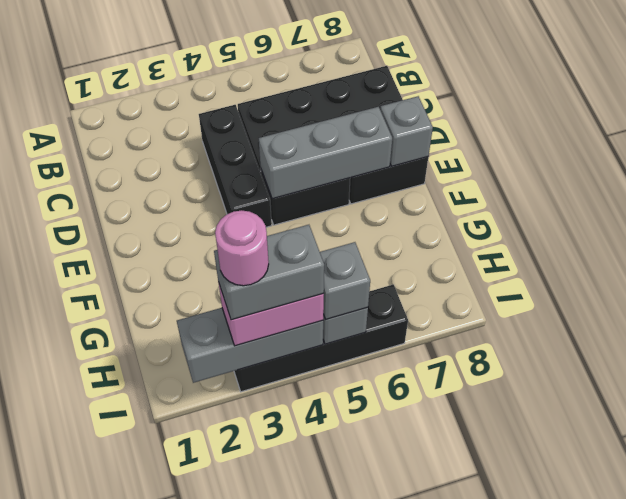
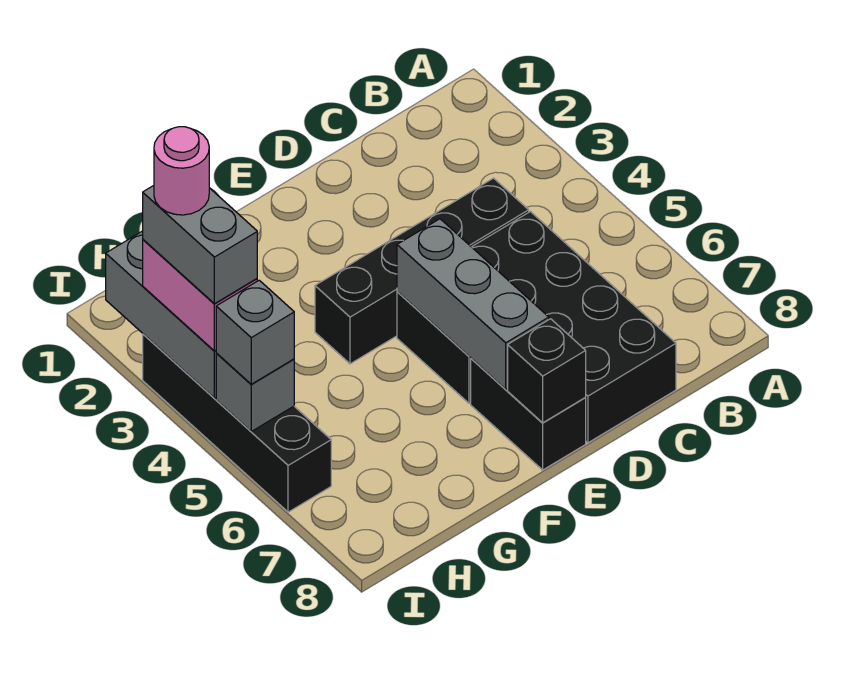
black 1x3 brick [199,105,272,227] -> black 1x4 brick [315,178,529,364]
grey 1x1 brick [380,96,433,166] -> black 1x1 brick [508,319,586,423]

